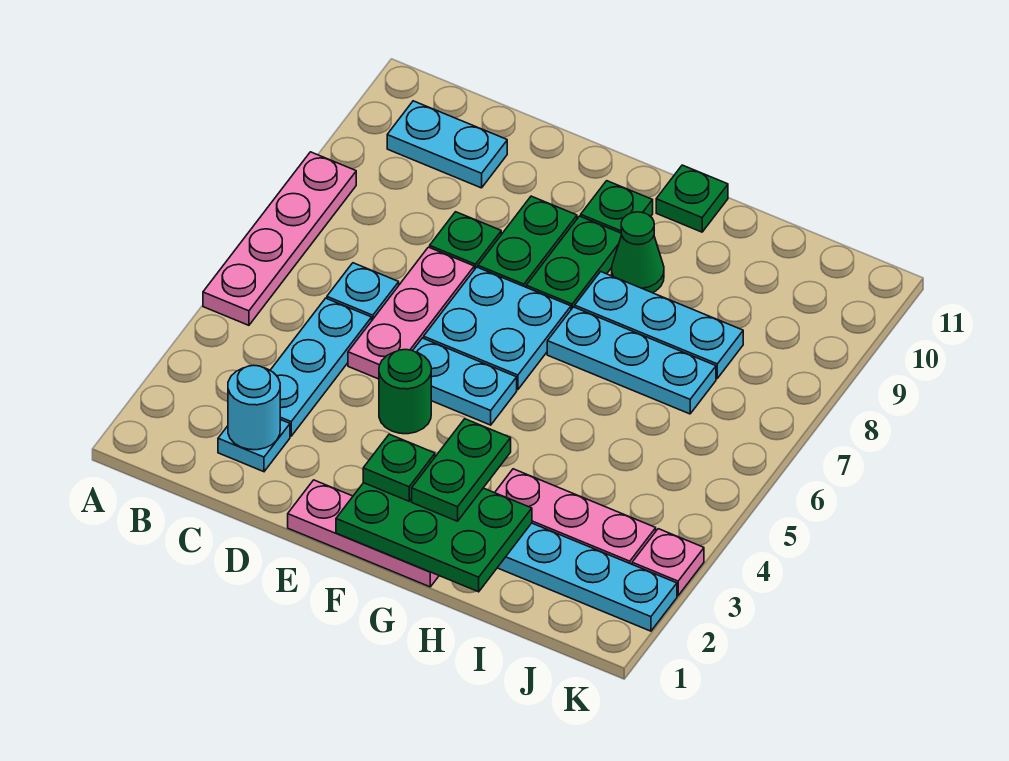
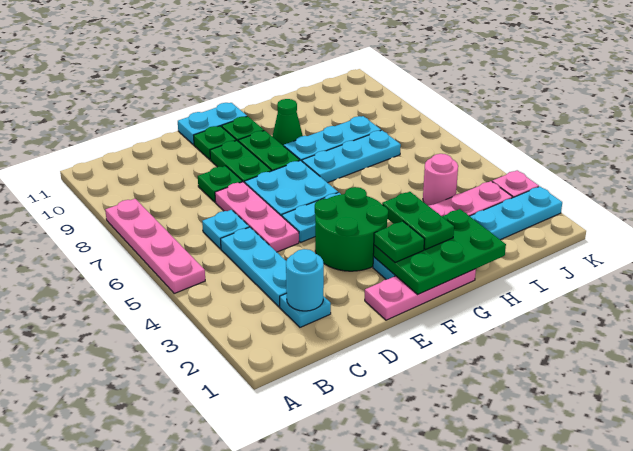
cyan 1x2 plate [387,101,507,188] -> cyan 1x2 plate moved to [178,103,247,145]
green 1x1 round brick [379,350,431,434] -> green 2x2 round brick [315,187,388,271]
green 1x1 plate [656,165,728,232] -> green 1x1 plate moved to [194,126,236,160]
none -> pink 1x1 round brick [423,154,458,206]

